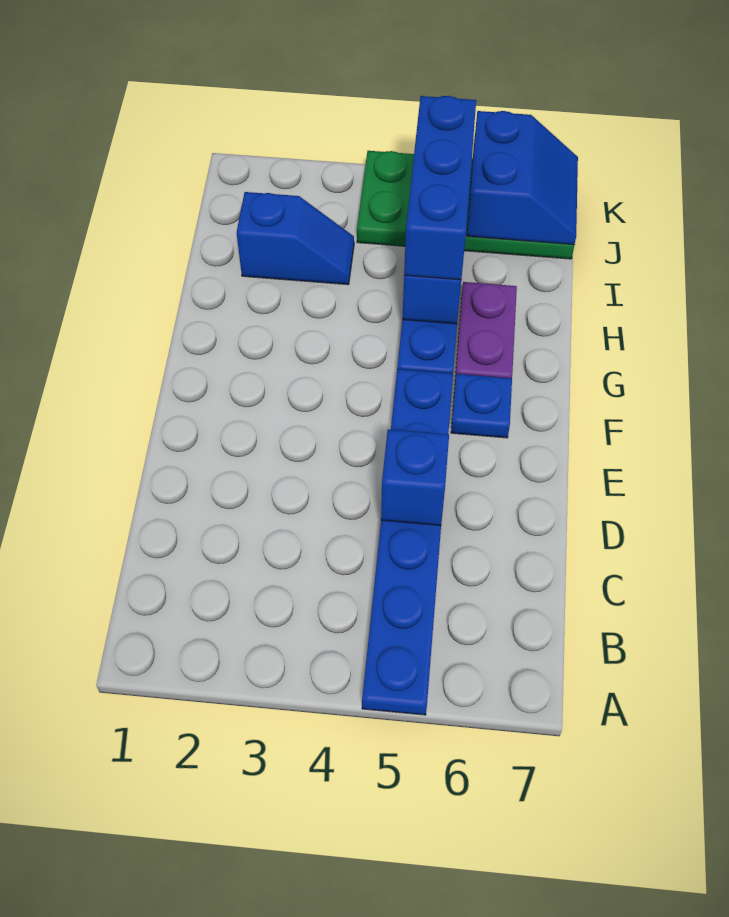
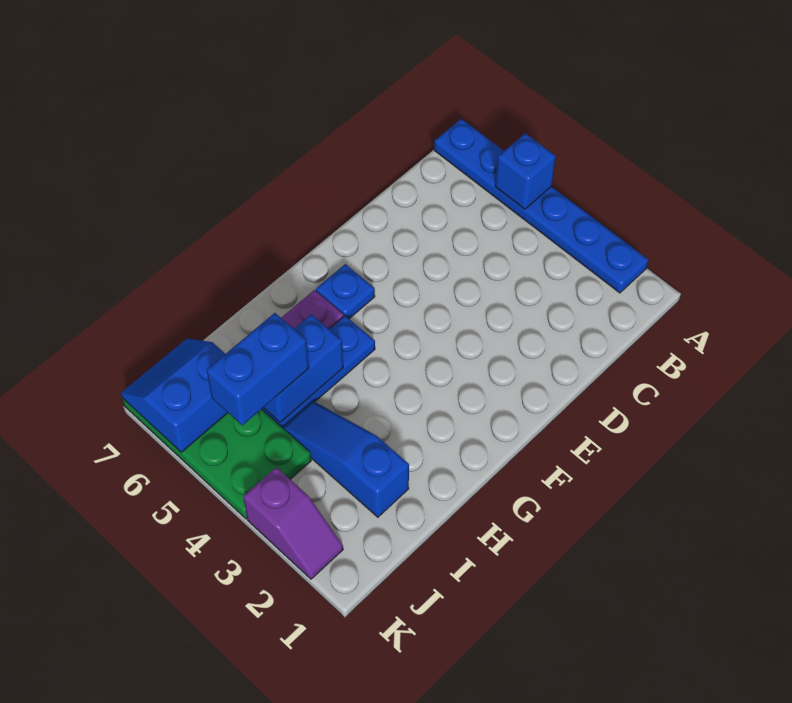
blue 1x6 plate [362,369,453,715] -> blue 1x6 plate turned to [434,119,648,293]
blue 1x1 brick [381,429,449,526] -> blue 1x1 brick moved to [495,133,556,209]
blue 1x3 brick [404,96,476,280] -> blue 1x2 brick [206,313,309,425]
blue 1x2 slope [237,192,354,285] -> blue 1x3 slope [283,401,409,517]
none -> purple 1x2 slope [243,467,343,579]

